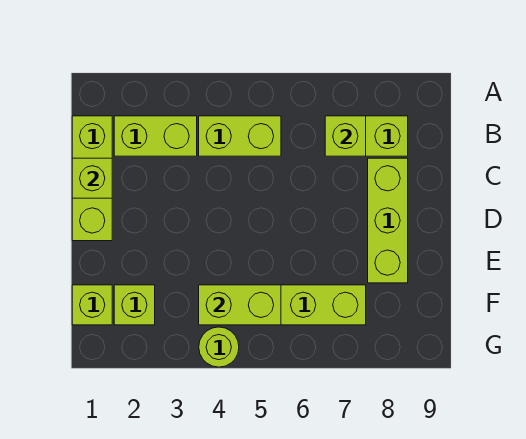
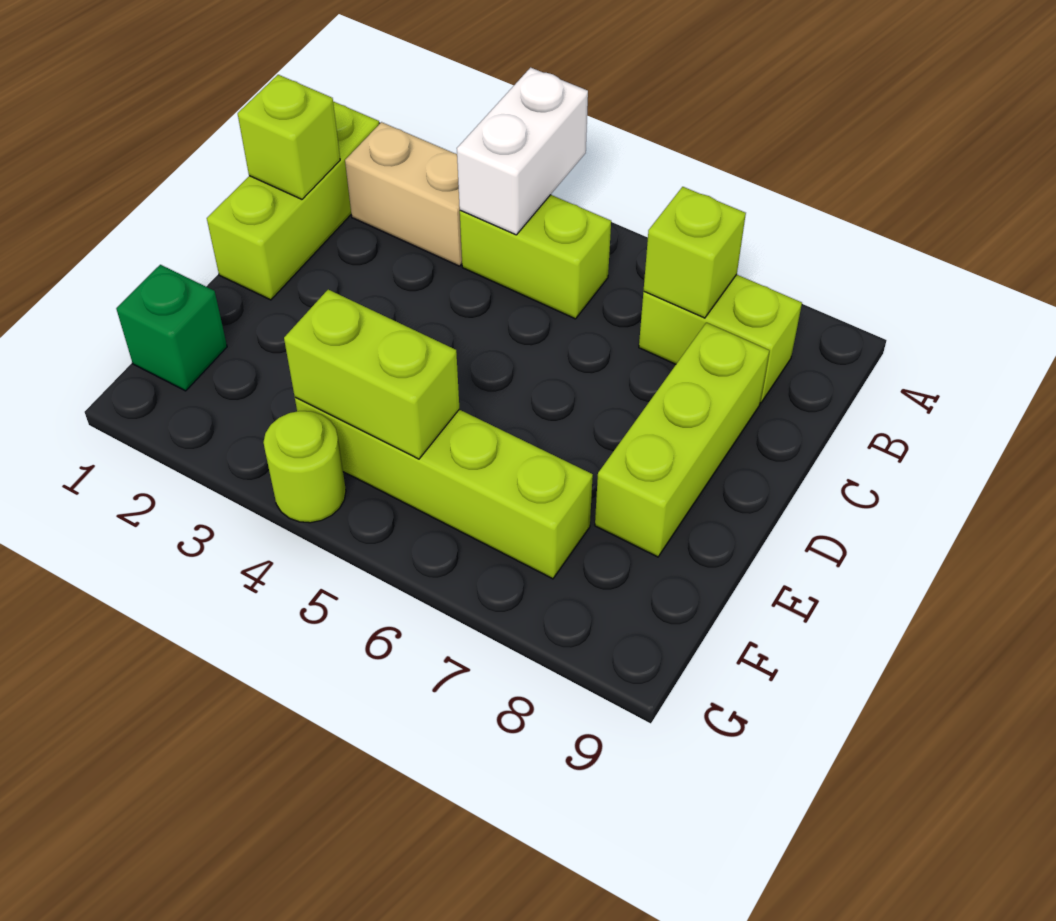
none -> white 1x2 brick [457,68,588,235]
lime 1x2 brick [114,116,197,156] -> tan 1x2 brick [345,122,462,266]
lime 1x1 brick [72,285,112,325] -> green 1x1 brick [116,265,227,391]
lime 1x1 brick [114,285,155,325] -> none

